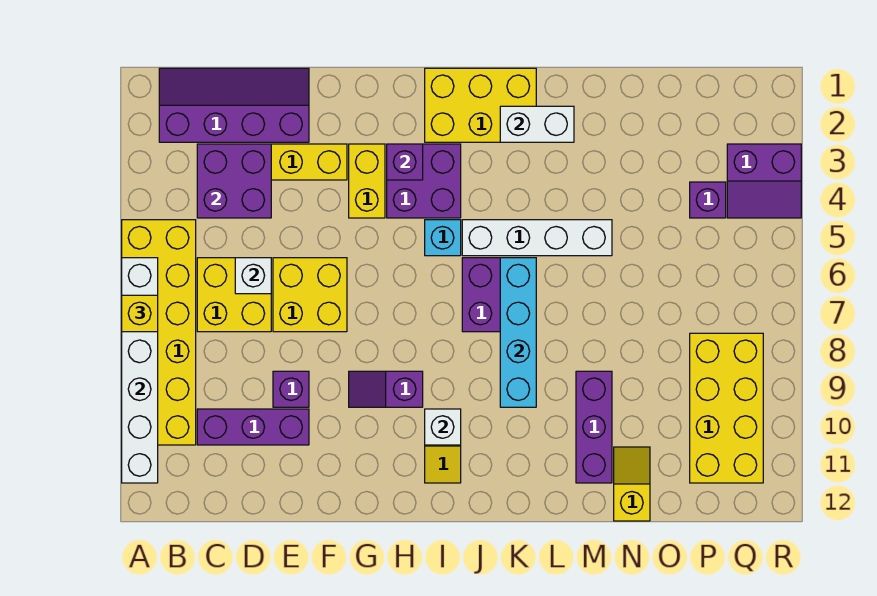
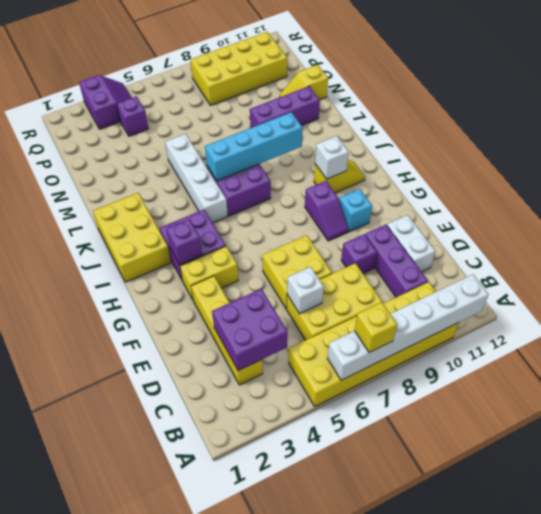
purple 2x4 slope [159,68,309,142] -> none
yellow 2x2 brick [197,258,271,332] -> yellow 2x3 brick [287,263,383,340]
cyan 1x1 brick [425,220,461,256] -> cyan 1x1 brick moved to [339,189,372,232]
white 1x2 brick [500,106,574,142] -> white 1x2 brick moved to [387,215,435,272]

